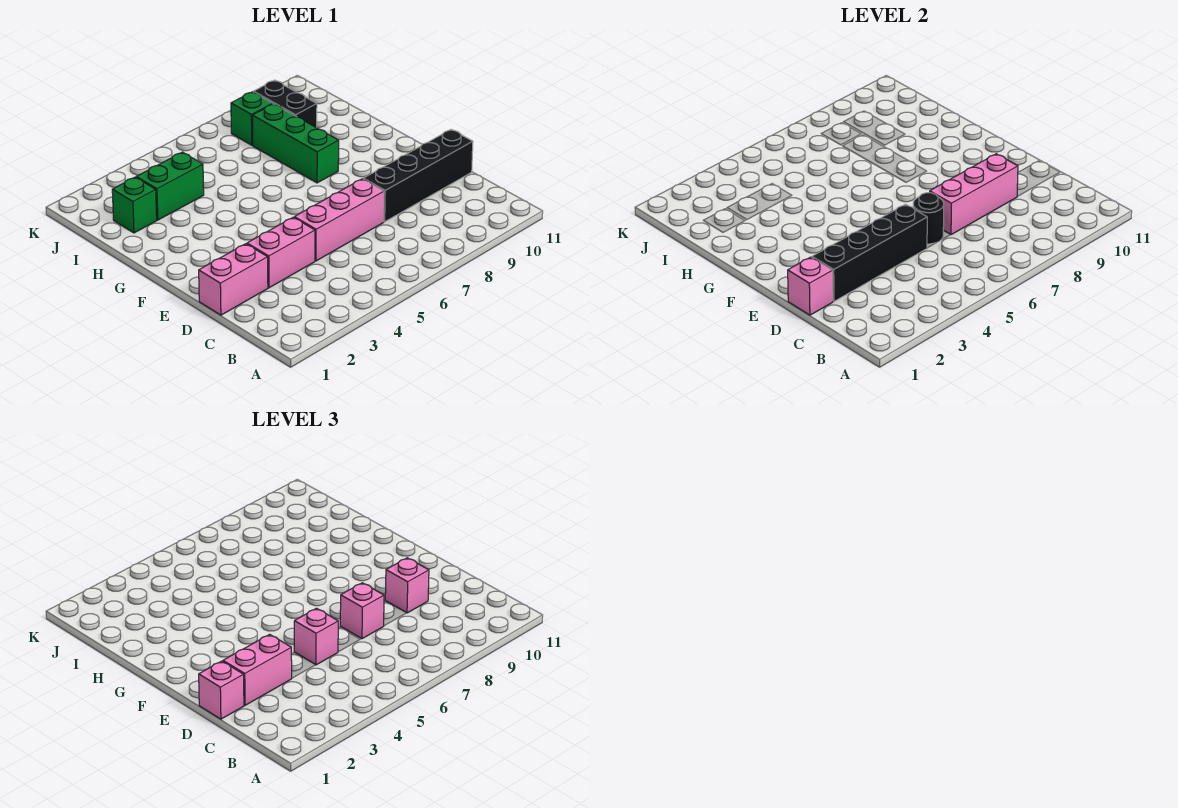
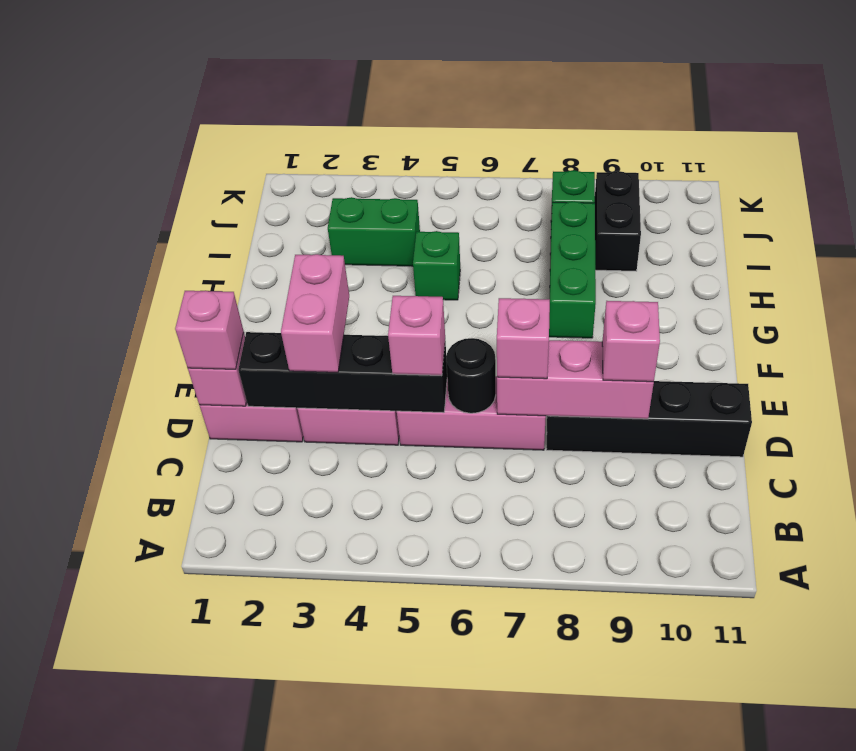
pink 1x2 brick [223,634,292,705] -> pink 1x2 brick turned to [281,254,349,372]
green 1x1 brick [112,177,157,233] -> green 1x1 brick moved to [413,231,460,300]

